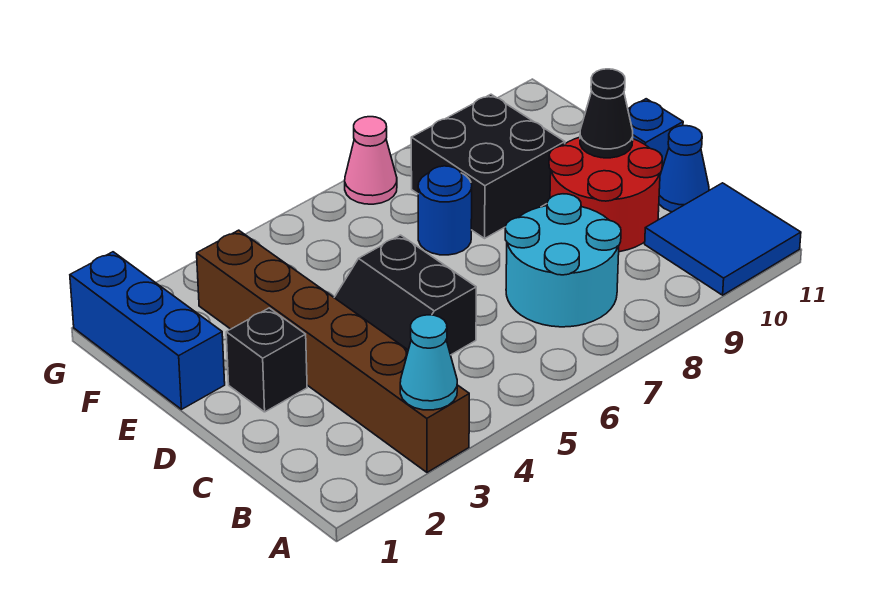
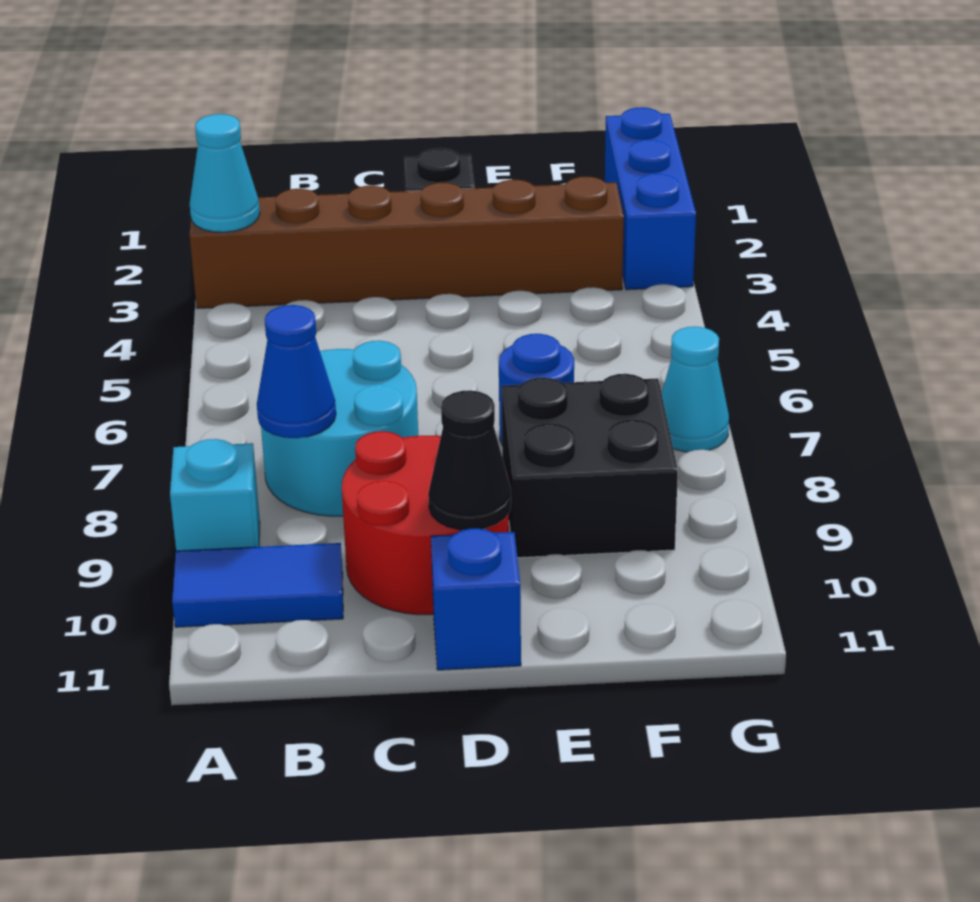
none -> cyan 1x1 brick [170,439,260,551]
blue 2x2 tile [645,183,801,295] -> blue 1x2 tile [172,543,343,627]
black 2x2 slope [334,235,476,355] -> none
blue 1x1 cone [659,126,709,212] -> blue 1x1 cone moved to [257,305,336,438]
blue 1x3 brick [70,252,225,409] -> blue 1x3 brick turned to [605,107,696,290]
pink 1x1 cone [345,117,397,204] -> cyan 1x1 cone [662,327,729,452]

